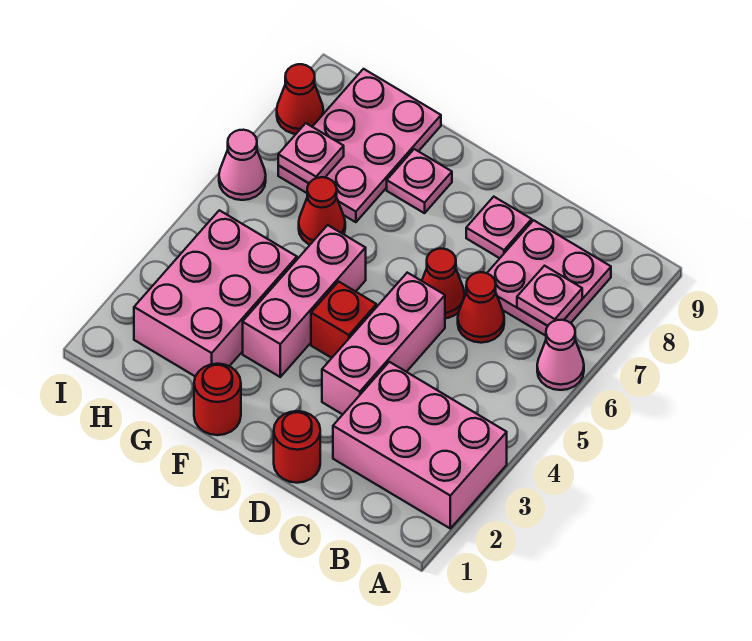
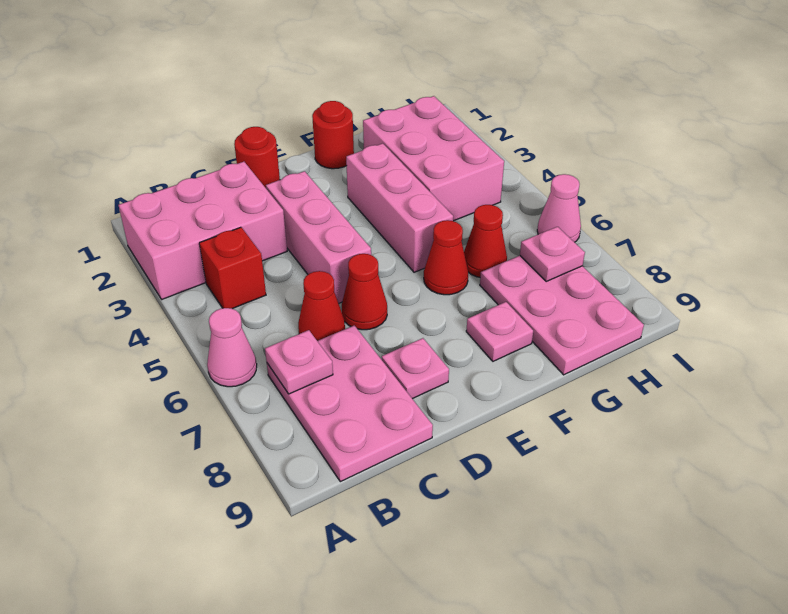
pink 2x2 plate [487,220,611,336] -> pink 2x3 plate [267,325,433,482]
red 1x1 brick [311,282,376,358] -> red 1x1 brick moved to [199,227,266,309]
red 1x1 cone [277,64,323,134] -> red 1x1 cone moved to [424,220,468,295]

